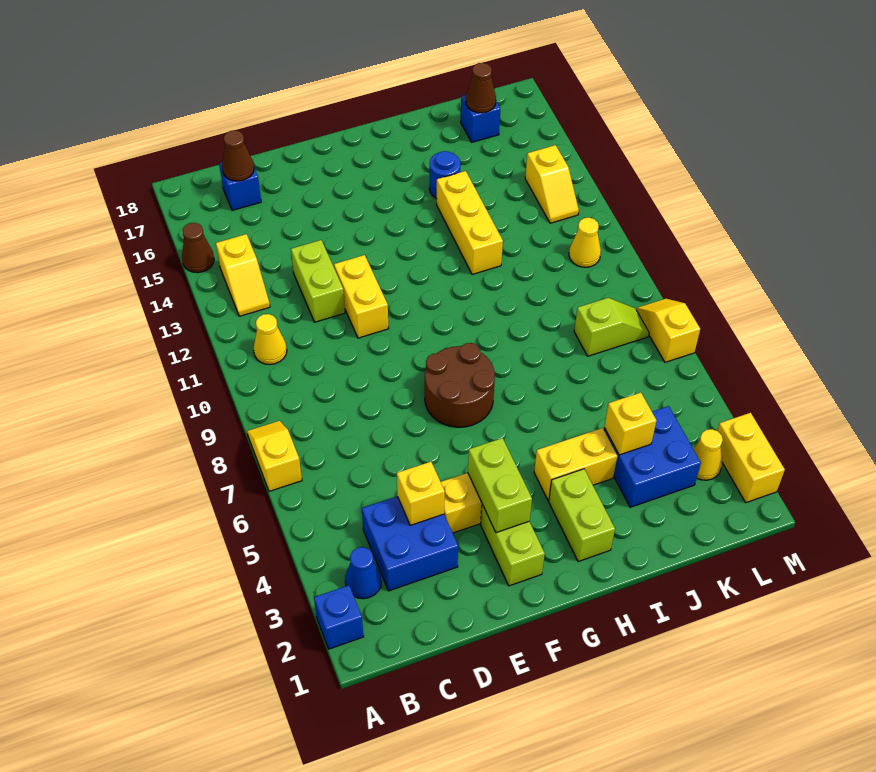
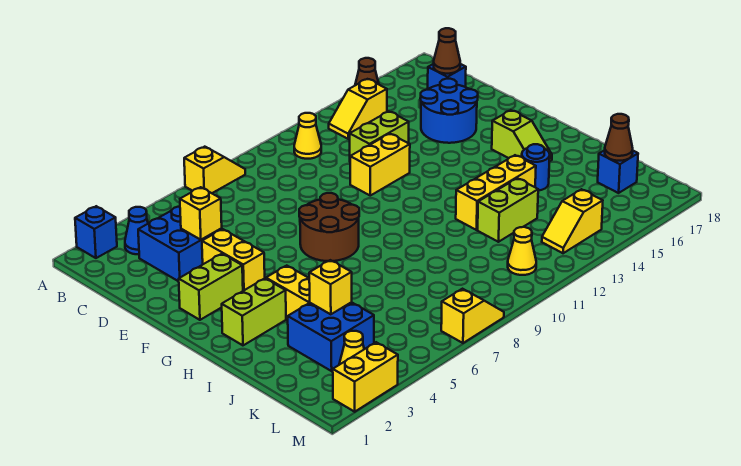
none -> blue 2x2 round brick [420,79,478,143]
lime 1x2 brick [468,438,532,533] -> lime 1x2 brick moved to [478,178,538,242]
lime 1x2 slope [574,298,649,356] -> lime 1x2 slope moved to [492,110,552,162]

